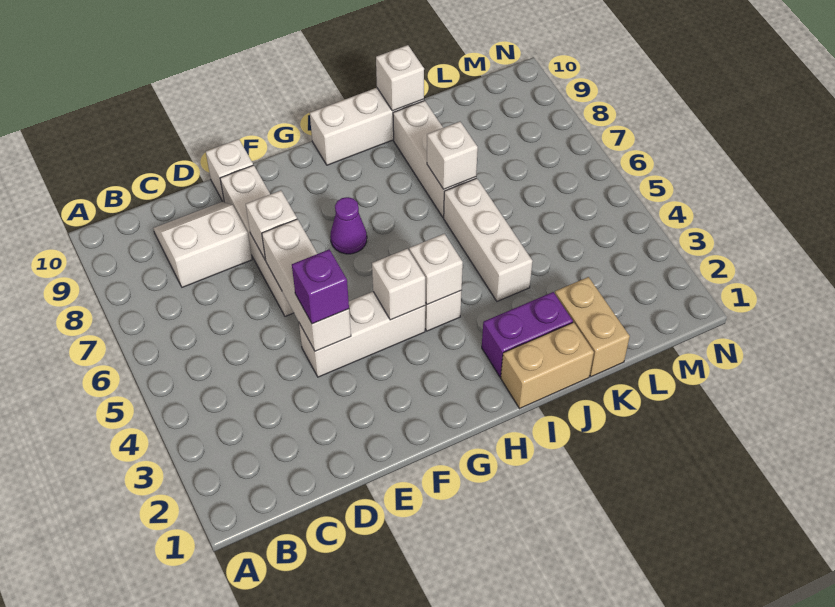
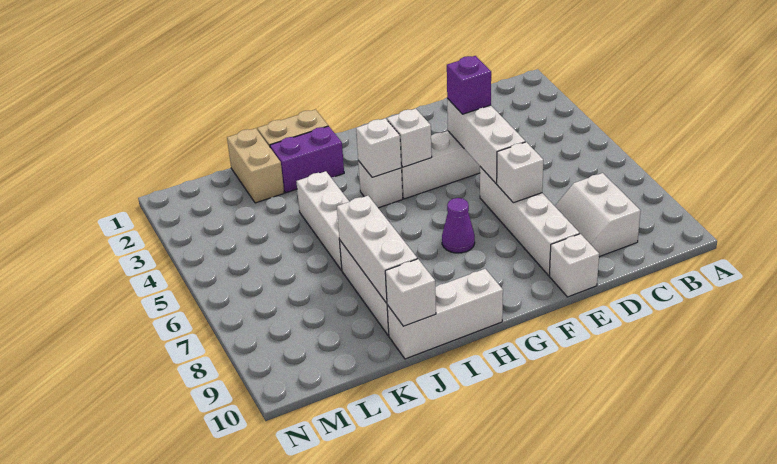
white 2x2 slope [153,202,252,287] -> white 2x2 slope turned to [555,173,641,257]
white 1x1 brick [427,122,478,189] -> white 1x3 brick [337,196,417,303]

